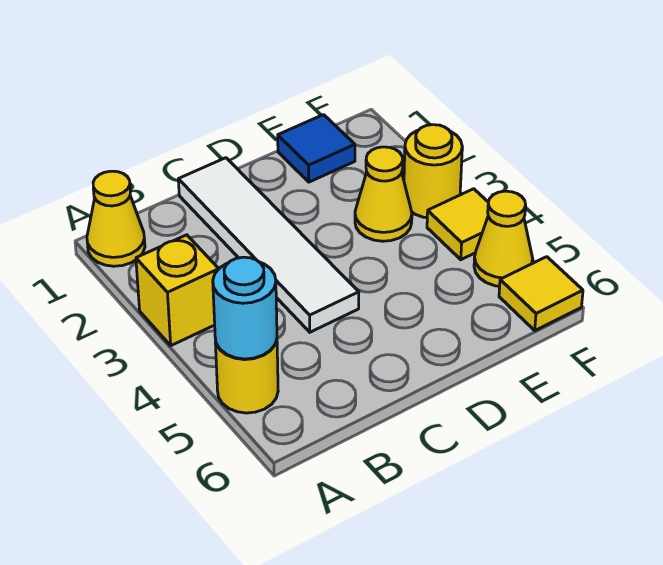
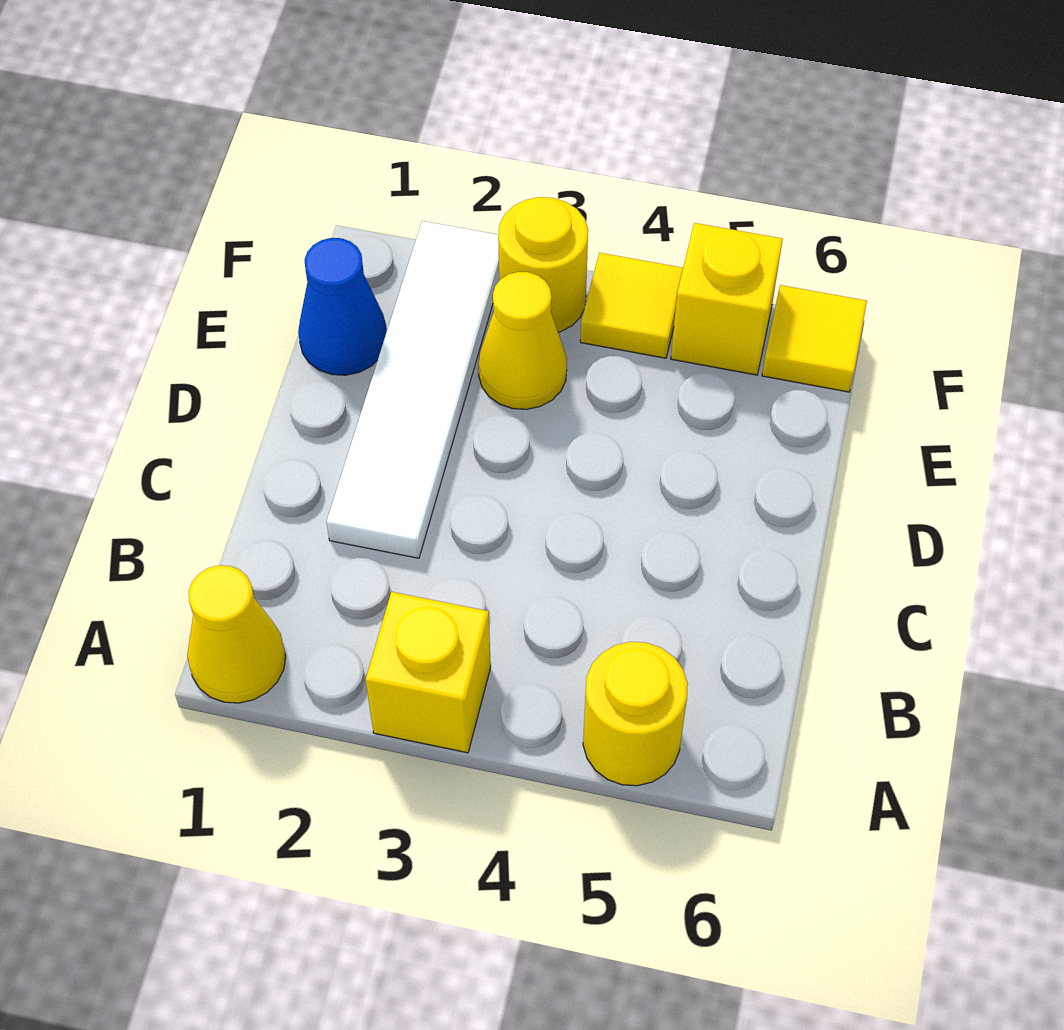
cyan 1x1 round brick [213,257,277,359] -> none
white 1x4 tile [178,158,359,332] -> white 1x4 tile turned to [326,221,499,558]
blue 1x1 tile [278,115,355,182] -> blue 1x1 cone [298,238,387,375]
yellow 1x1 cone [474,191,533,286] -> yellow 1x1 brick [671,223,783,375]

